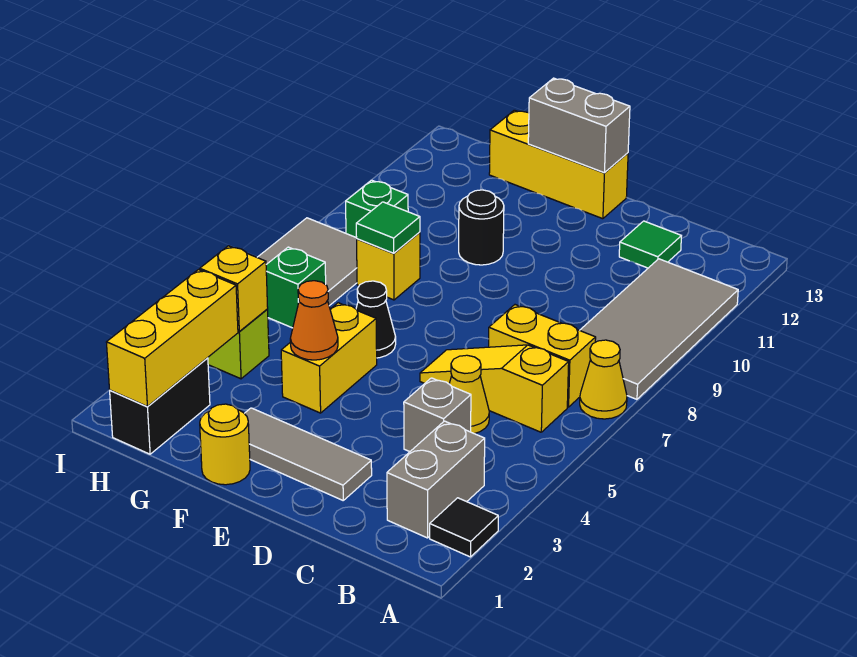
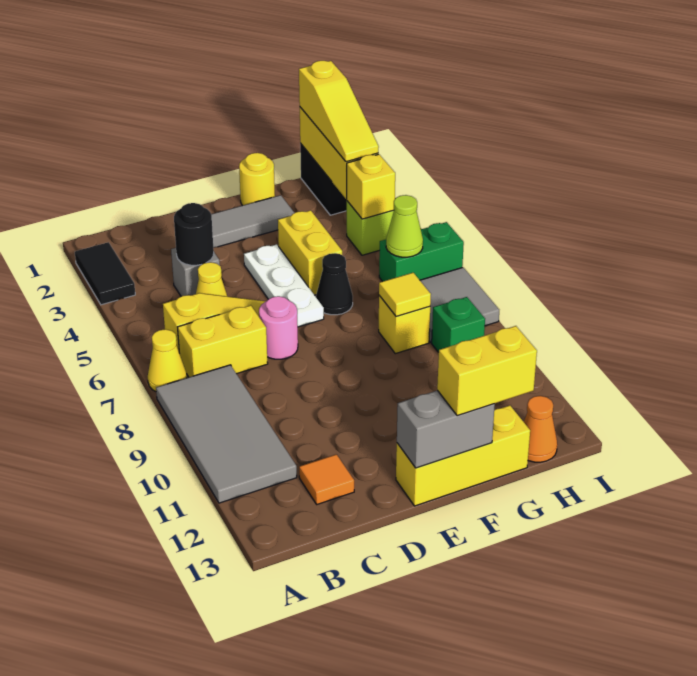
black 1x1 tile [430,498,498,557] -> black 1x2 tile [75,242,135,305]
grey 1x2 brick [387,421,485,538] -> none
green 1x1 tile [619,221,681,268] -> orange 1x1 tile [299,454,354,504]
none -> pink 1x1 round brick [259,296,298,359]
none -> white 1x3 plate [244,244,324,327]
orange 1x1 cone [290,281,338,360] -> orange 1x1 cone moved to [524,396,557,462]
black 1x1 round brick [459,190,504,265] -> black 1x1 round brick moved to [174,203,214,265]
none -> yellow 1x2 brick [437,326,537,416]
green 1x1 tile [356,202,420,253] -> yellow 1x1 tile [379,273,431,317]
none -> yellow 1x3 slope [299,61,379,162]
green 1x1 brick [266,247,326,328] -> green 1x2 brick [379,222,464,281]
none -> lime 1x1 cone [386,195,423,257]

